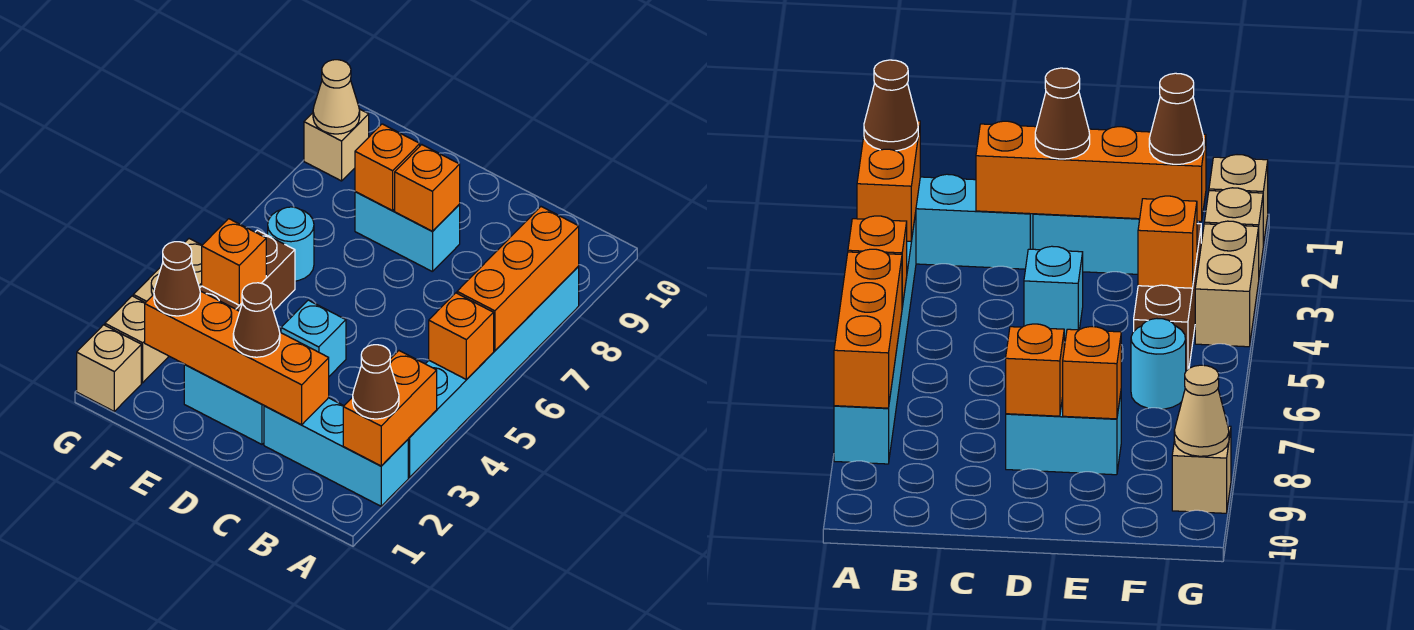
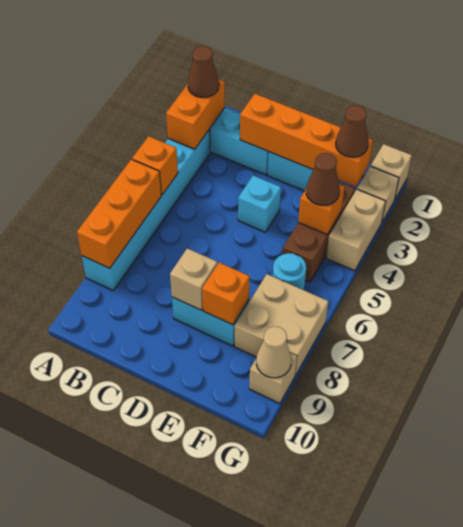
brown 1x1 cone [233,283,280,357] -> brown 1x1 cone moved to [306,153,340,205]
orange 1x1 brick [395,145,460,231] -> tan 1x1 brick [170,248,217,310]
none -> tan 2x2 brick [235,274,328,375]

